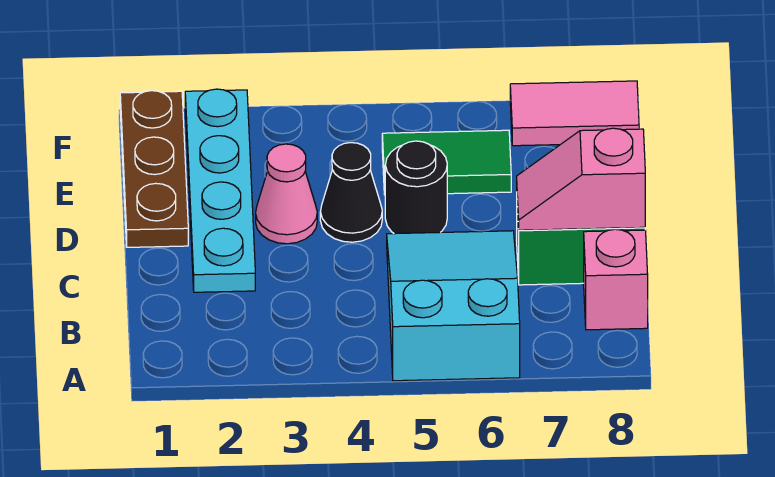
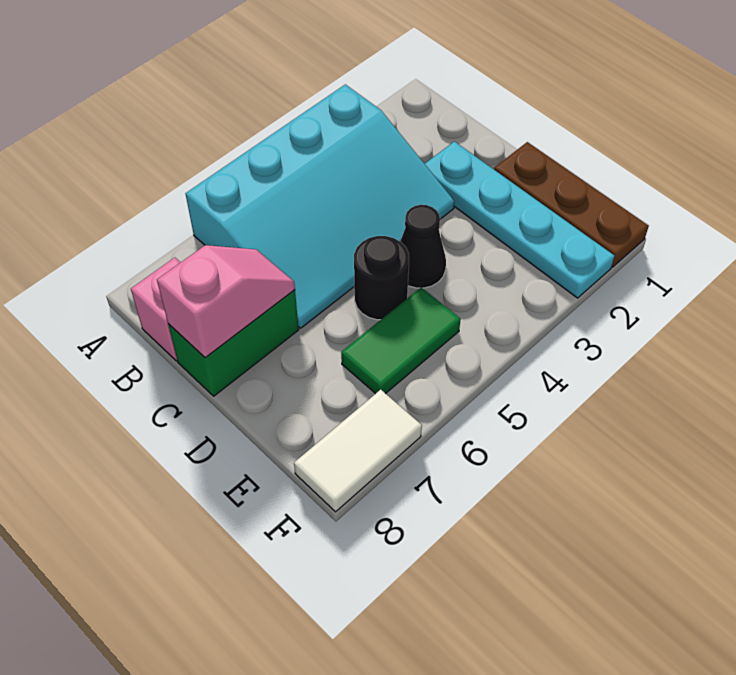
cyan 2x3 slope [387,231,520,381] -> cyan 3x4 slope [186,84,454,328]
pink 1x1 cone [256,144,317,244] -> none
pink 1x2 tile [510,81,639,146] -> white 1x2 tile [294,390,422,512]

